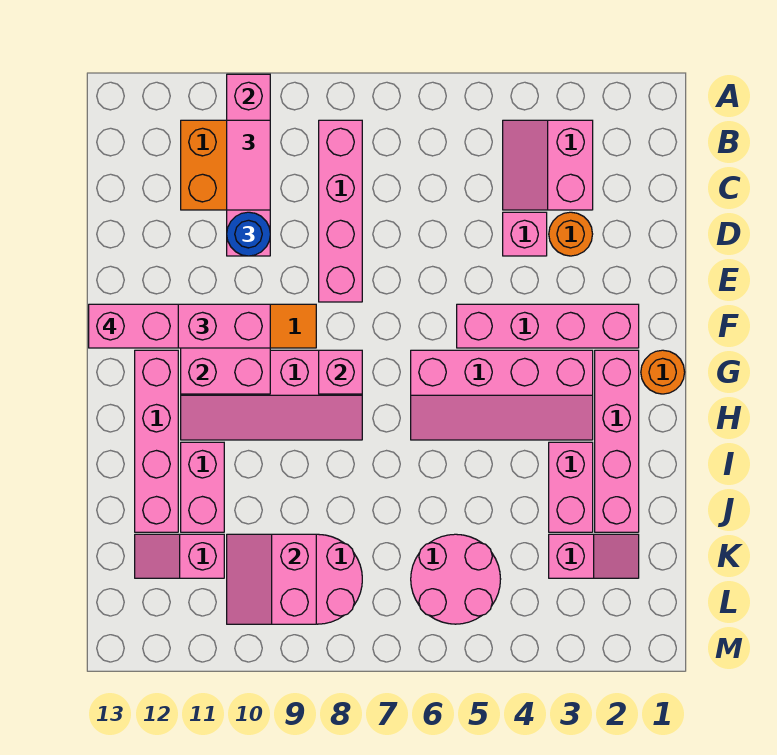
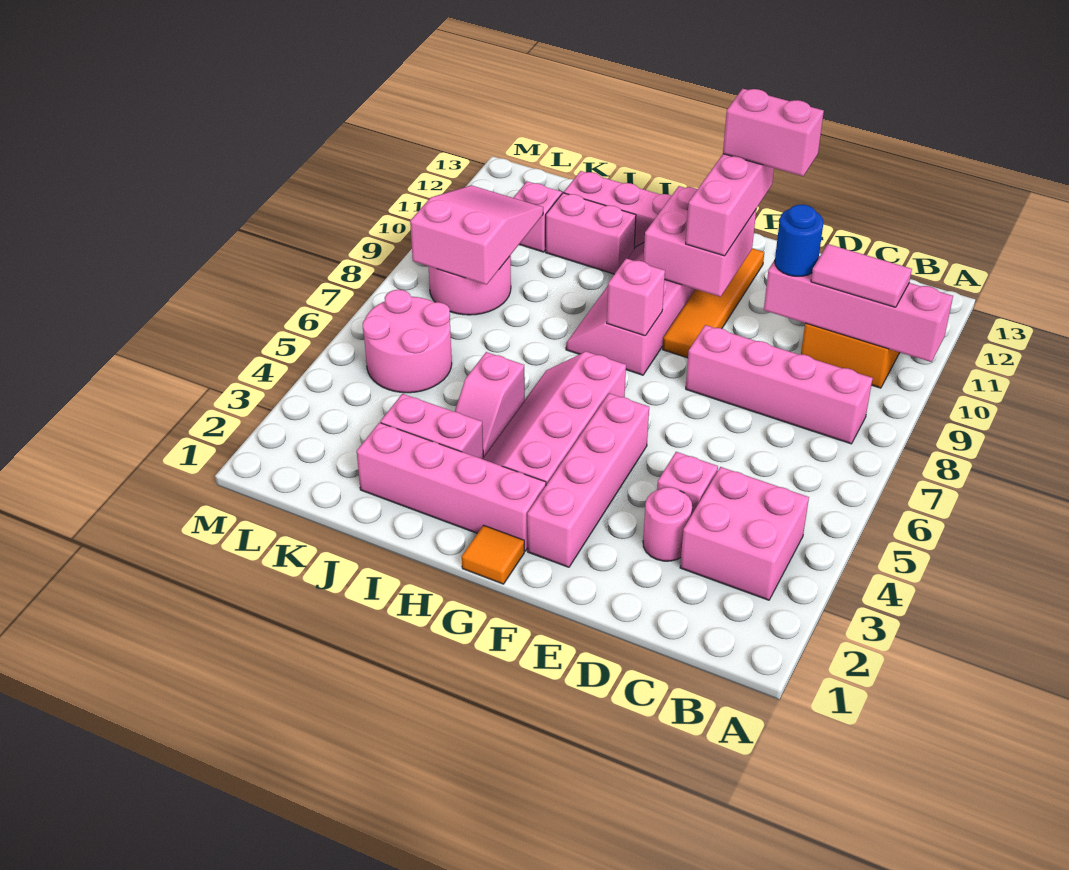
pink 2x2 slope [503,120,593,210] -> pink 2x2 brick [680,467,809,600]
orange 1x1 round brick [549,212,593,256] -> pink 1x1 round brick [643,487,692,561]
pink 1x2 brick [89,304,178,348] -> pink 1x2 brick turned to [723,89,824,176]
orange 1x1 round brick [641,350,685,394] -> orange 1x1 tile [462,525,524,584]
pink 1x2 slope [549,534,639,578] -> pink 1x2 slope moved to [455,352,525,457]
pink 2x2 slope [227,534,316,624] -> pink 2x3 slope [410,185,543,285]

